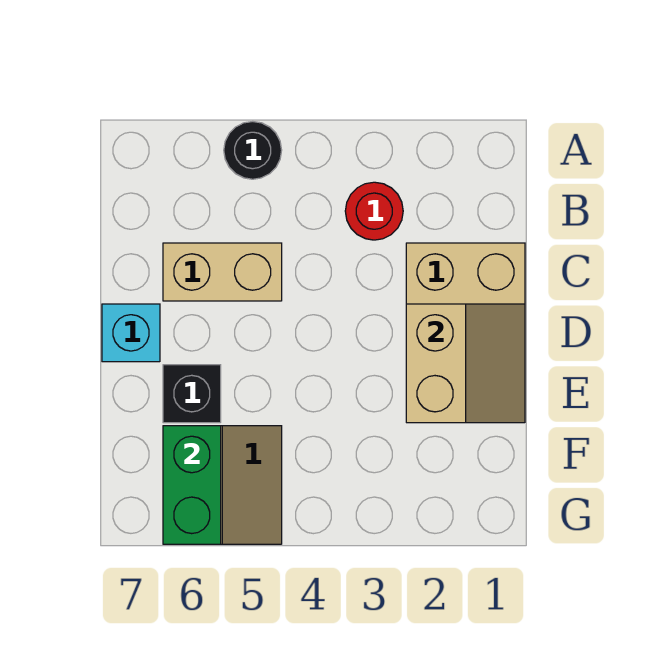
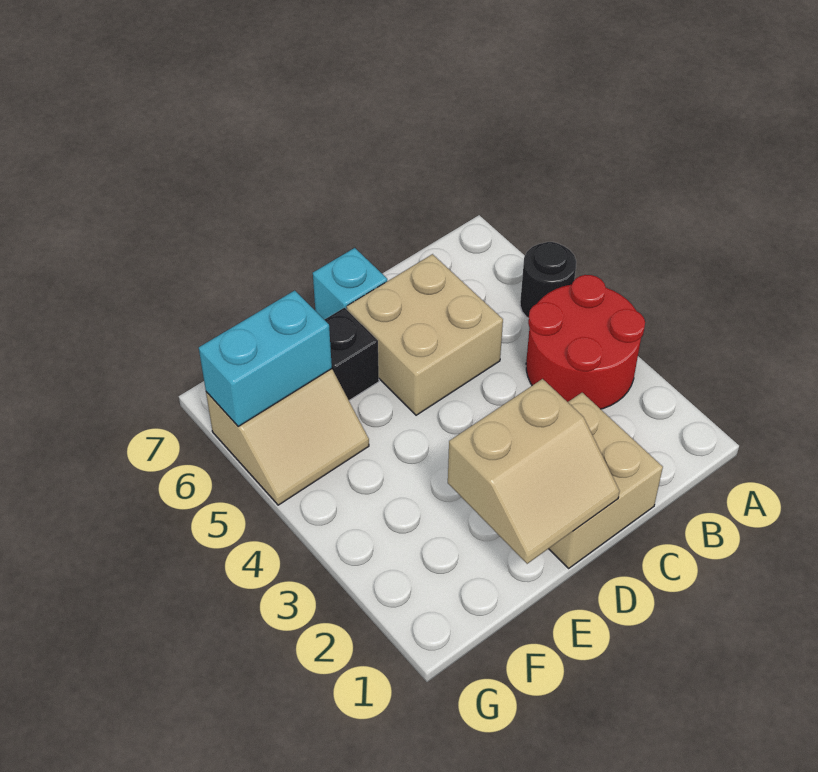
red 1x1 round brick [345,182,403,240] -> red 2x2 round brick [526,275,645,409]
tan 1x2 brick [163,243,282,301] -> tan 2x2 brick [347,254,503,415]
green 1x2 brick [163,426,221,544] -> cyan 1x2 brick [199,290,332,427]

